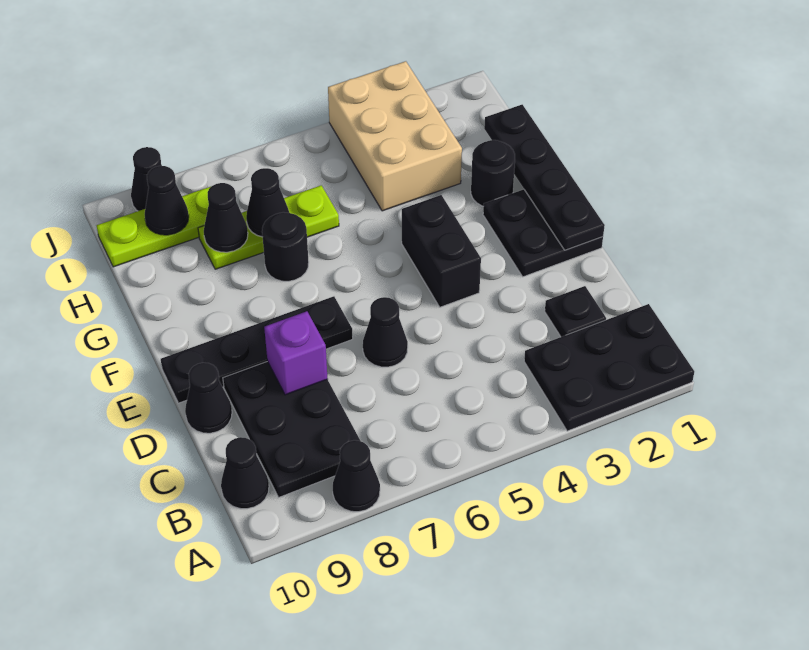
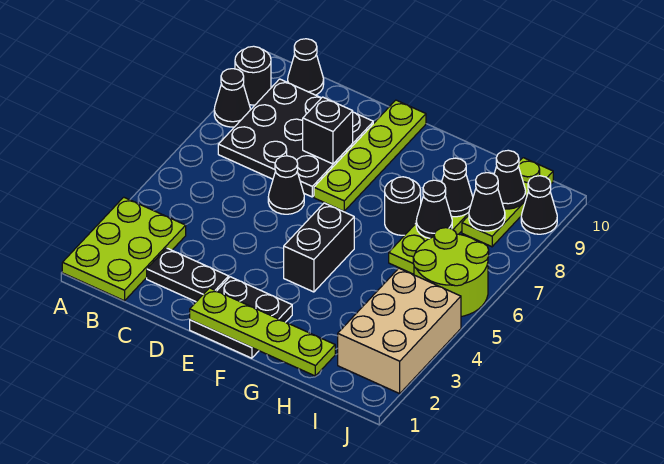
black 2x3 plate [524,304,694,431] -> lime 2x3 plate [62,197,186,301]
black 2x3 plate [223,361,360,497] -> black 3x3 plate [218,79,373,197]
black 1x1 plate [545,286,606,337] -> black 1x2 plate [147,248,229,302]
purple 1x1 brick [264,311,328,395] -> black 1x1 brick [303,97,353,164]
black 1x1 cone [185,363,232,433] -> black 1x1 cone moved to [469,173,505,231]
black 1x4 plate [484,105,605,250] -> lime 1x4 plate [190,288,335,376]
black 1x2 brick [402,195,481,307] -> black 1x2 brick turned to [284,203,354,292]
black 1x4 plate [161,296,353,403] -> lime 1x4 plate [314,100,426,211]
black 1x1 round brick [471,140,515,206] -> black 1x1 round brick moved to [235,46,271,105]
tan 2x3 brick [328,61,462,211] -> tan 2x3 brick turned to [338,268,461,394]
none -> lime 2x2 round brick [413,228,489,317]

